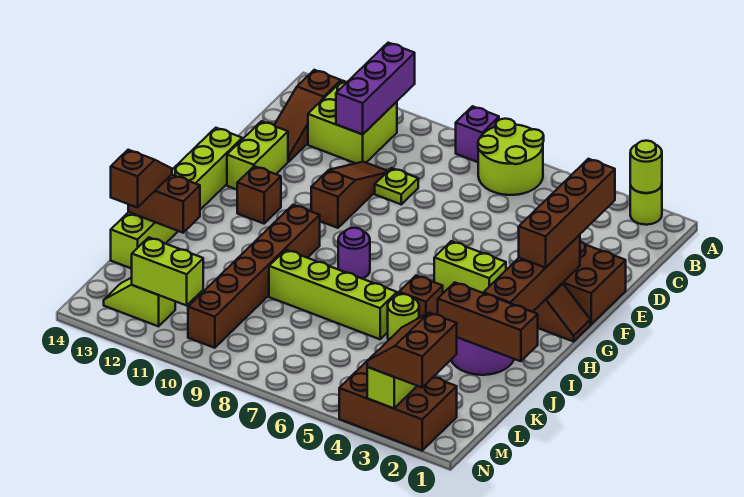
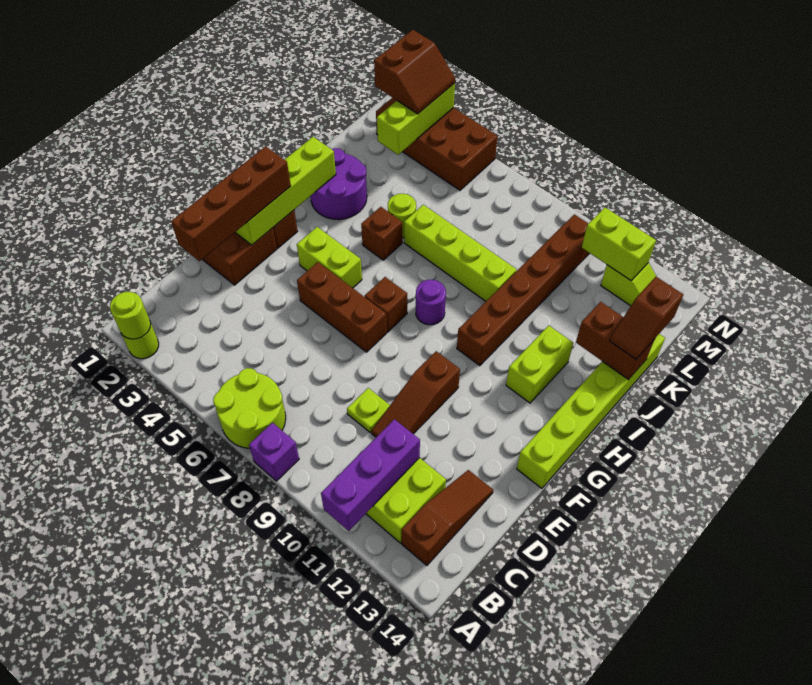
lime 1x2 brick [227,121,288,190] -> lime 1x2 brick moved to [506,325,573,403]
brown 1x4 brick [484,235,580,312] -> lime 1x4 brick [235,137,336,245]
brown 1x1 brick [237,166,281,224] -> brown 1x1 brick moved to [365,277,407,332]
brown 1x3 brick [438,282,538,361] -> brown 1x3 brick moved to [297,262,387,352]
brown 2x3 brick [339,360,457,451] -> brown 2x4 brick [376,98,498,190]

